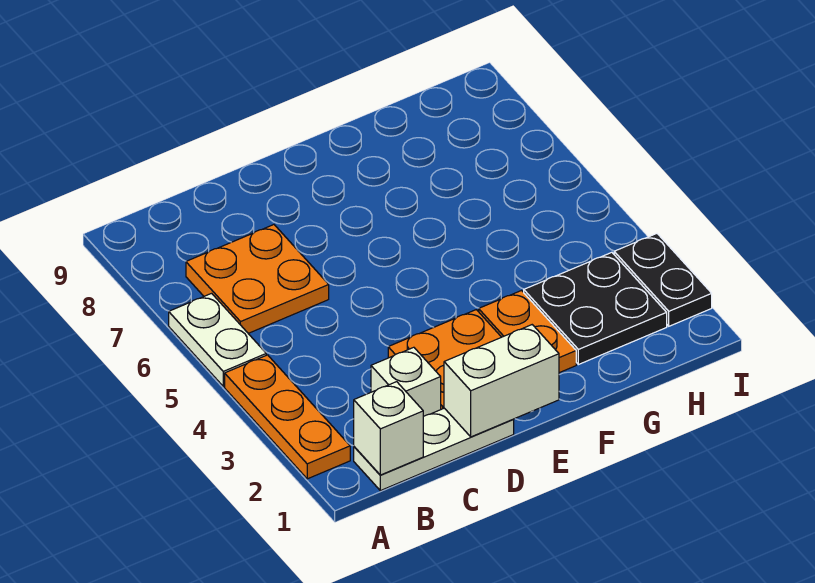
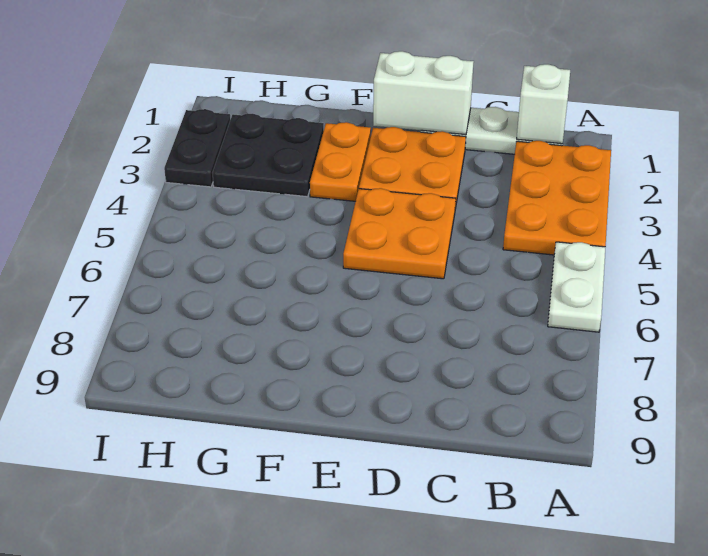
orange 1x3 plate [225,355,350,479] -> orange 2x3 plate [503,141,611,255]
orange 2x2 plate [186,225,329,333] -> orange 2x2 plate moved to [343,188,456,279]
white 1x1 brick [371,347,441,416] -> none

